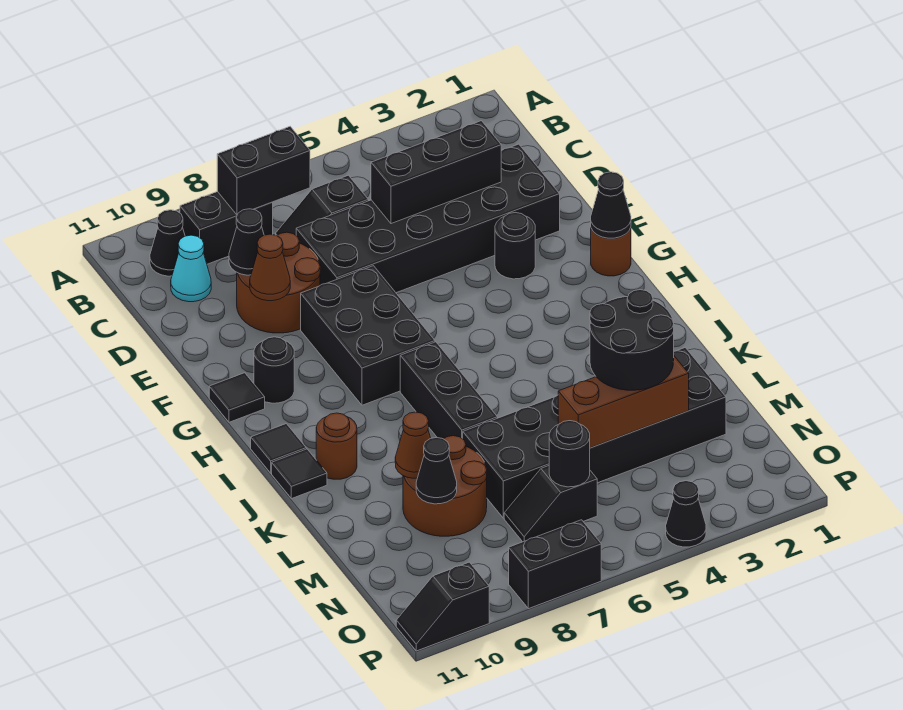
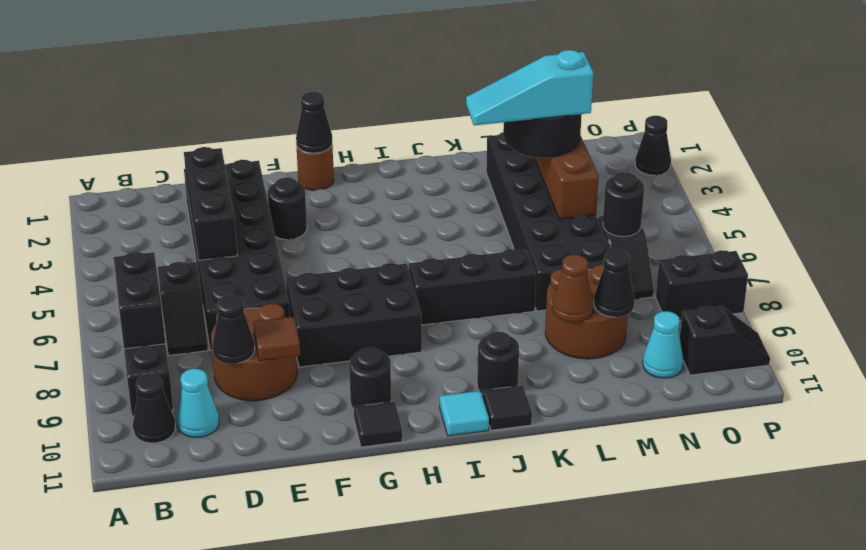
brown 1x1 cone [250,234,290,301] -> brown 1x1 tile [253,317,300,361]
black 1x1 tile [251,424,306,473] -> cyan 1x1 tile [440,391,489,436]
brown 1x1 round brick [316,413,357,479] -> black 1x1 round brick [477,332,519,394]
none -> cyan 1x3 slope [466,50,593,125]
none -> cyan 1x1 cone [643,311,683,378]
black 1x1 cone [666,481,706,547] -> black 1x1 cone moved to [635,116,671,175]
black 1x2 brick [509,520,601,609] -> black 1x2 brick turned to [656,250,748,320]
black 1x2 slope [396,562,489,651] -> black 1x2 slope turned to [680,306,770,375]

